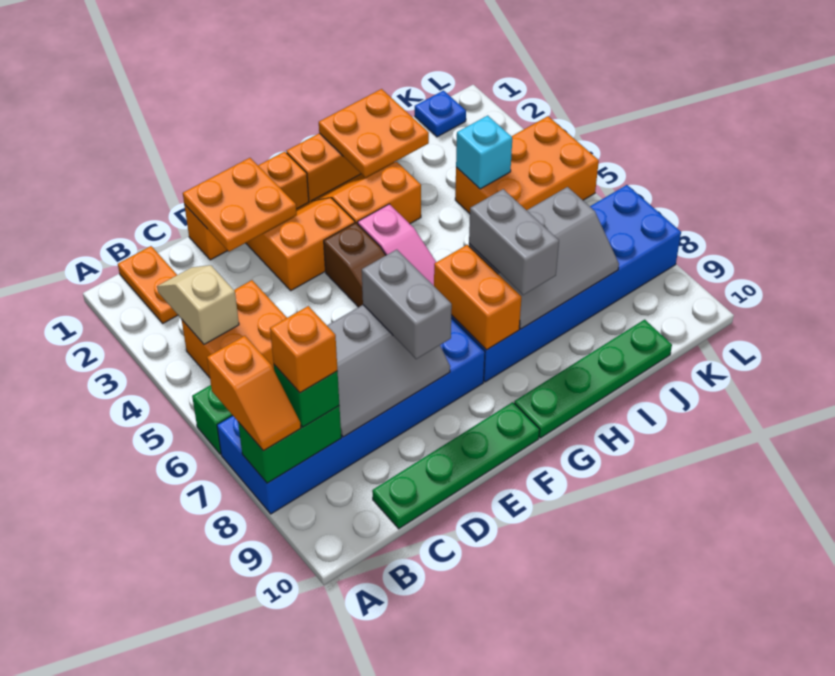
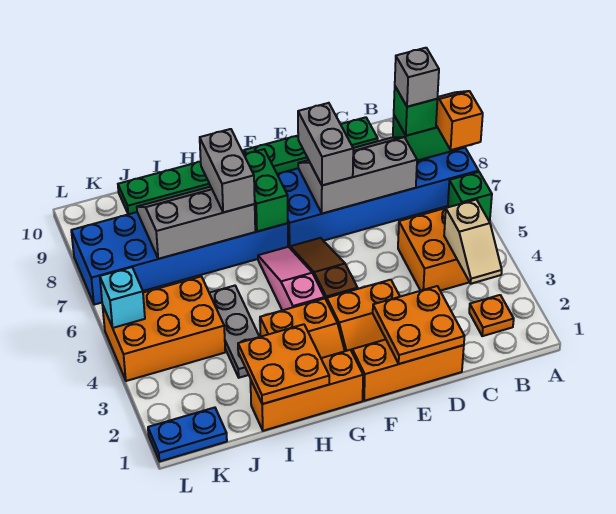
orange 1x2 plate [118,246,178,323] -> orange 1x1 plate [469,295,514,336]
orange 1x1 brick [270,306,337,393] -> grey 1x1 brick [395,48,439,107]
orange 1x2 brick [434,245,521,350] -> green 1x2 brick [244,149,288,232]
none -> grey 1x3 plate [209,286,259,378]
cyan 1x1 brick [456,115,512,189] -> cyan 1x1 brick moved to [100,267,145,328]
blue 1x1 plate [415,91,466,137] -> blue 1x2 plate [148,408,227,461]

